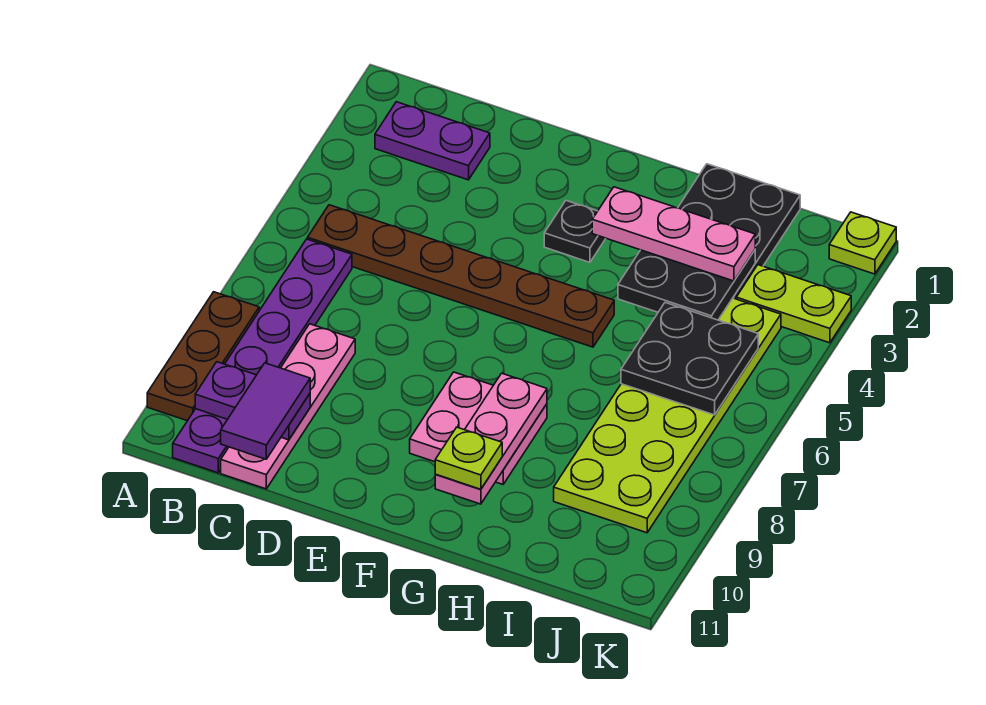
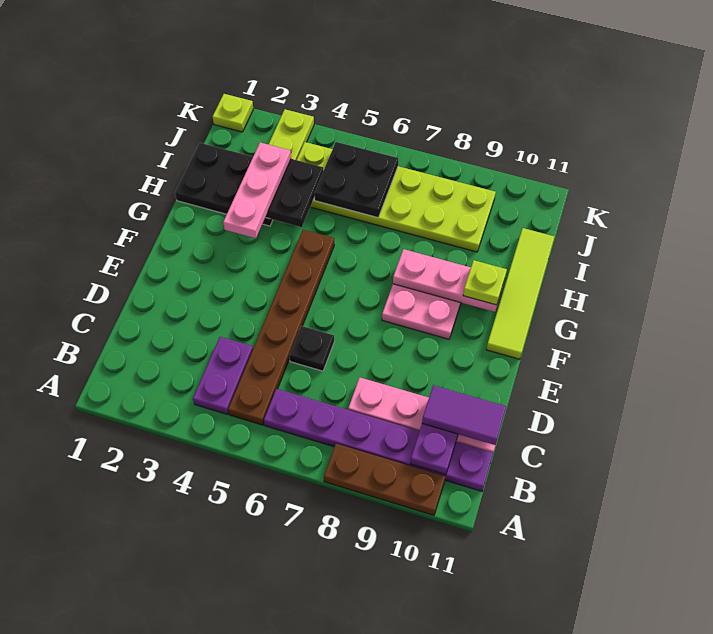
purple 1x2 plate [375,102,490,180] -> purple 1x2 plate moved to [193,337,253,415]
black 1x1 plate [544,201,606,262] -> black 1x1 plate moved to [290,326,334,371]
none -> lime 1x4 tile [486,228,554,359]

